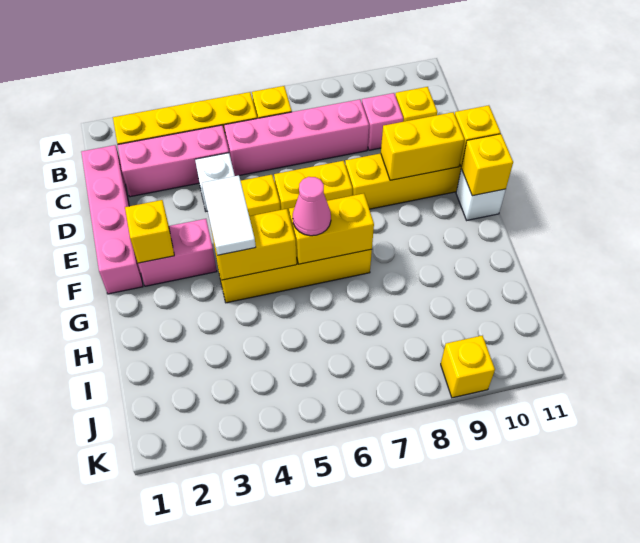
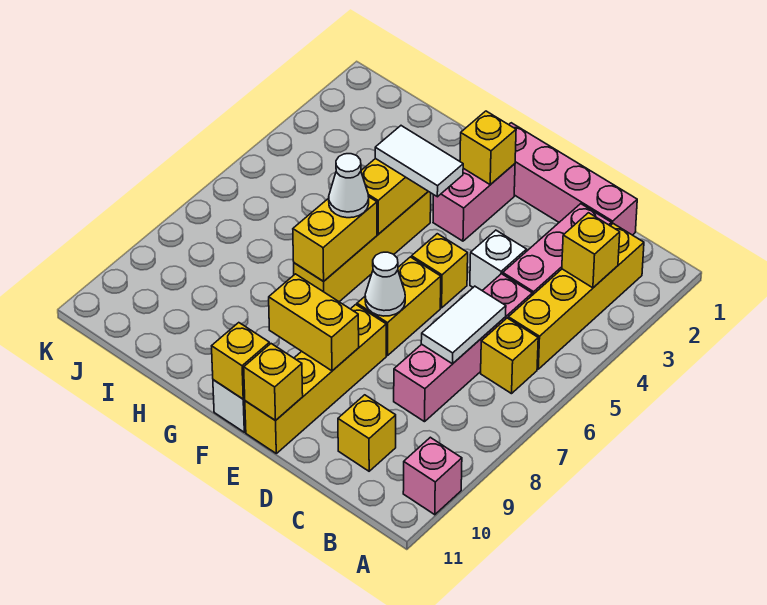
none -> white 1x2 tile [421,286,506,364]
pink 1x1 brick [362,93,403,150] -> pink 1x1 brick moved to [403,437,462,515]
none -> white 1x1 cone [365,252,405,316]
yellow 1x2 brick [381,112,464,180] -> yellow 1x2 brick turned to [269,274,359,371]
pink 1x1 cone [293,177,331,236] -> white 1x1 cone [329,154,369,218]
yellow 1x1 brick [441,336,495,398] -> yellow 1x1 brick moved to [562,213,620,288]

